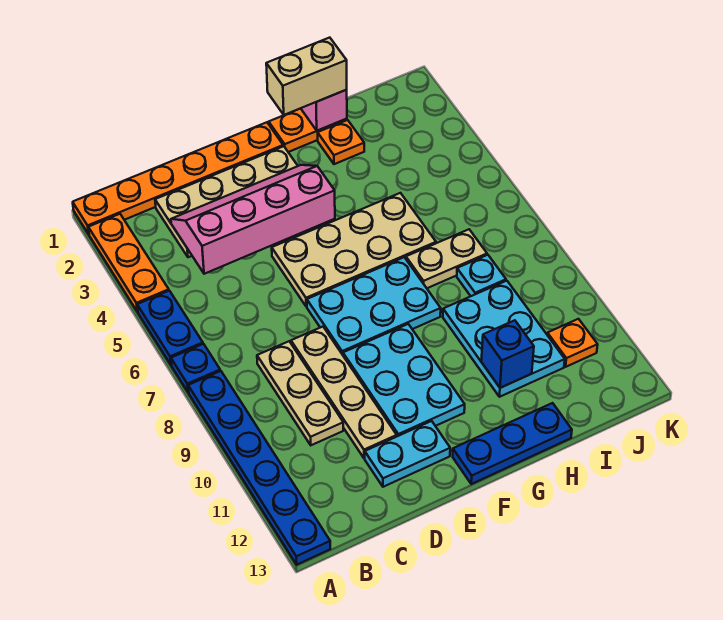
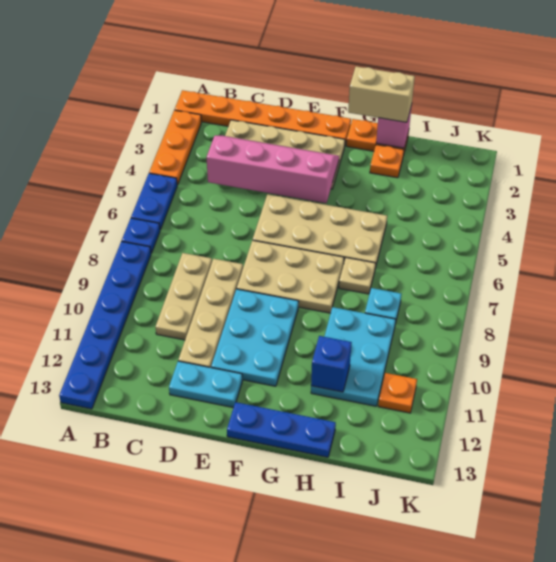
cyan 2x3 plate [307,257,441,355] -> tan 2x3 plate [237,240,344,313]
tan 1x2 plate [406,229,487,288] -> tan 1x1 plate [339,258,376,294]

